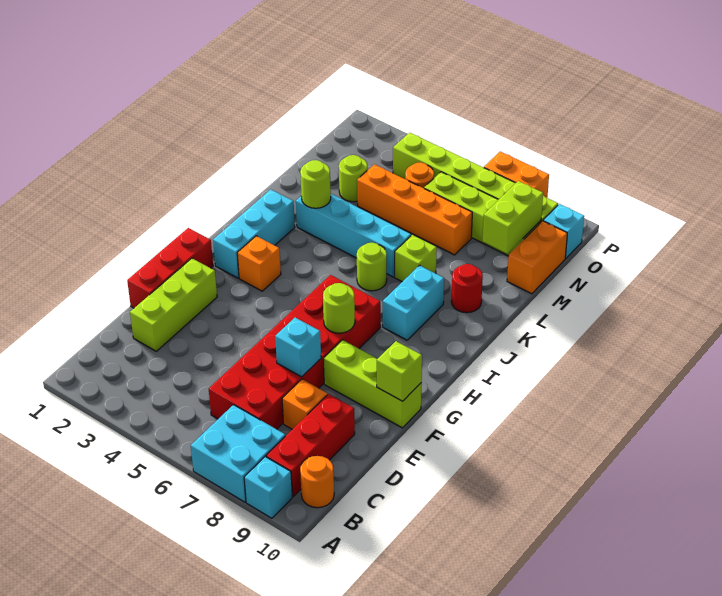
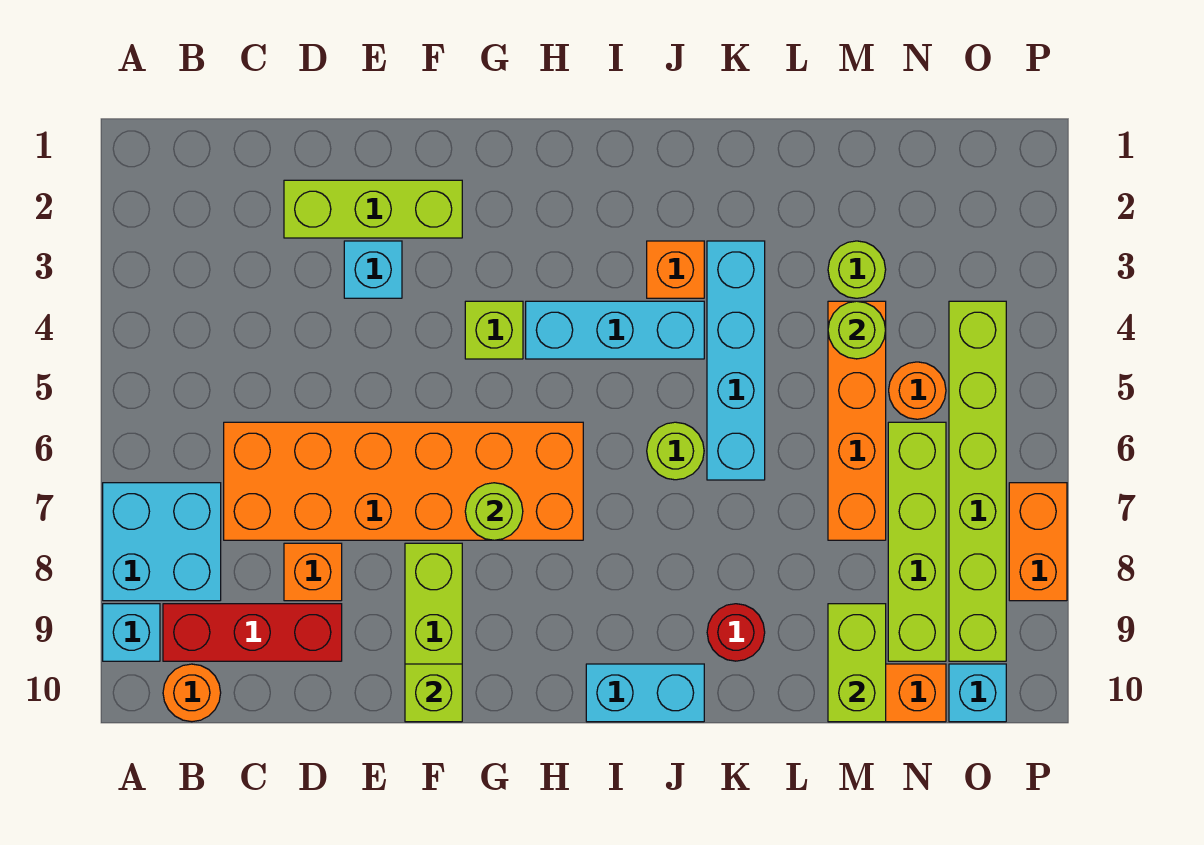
red 2x6 brick [209,275,381,429] -> orange 2x6 brick [224,422,583,540]
red 1x3 brick [127,228,213,308] -> none
cyan 1x1 brick [275,318,321,377] -> cyan 1x1 brick moved to [344,241,402,298]
cyan 1x3 brick [213,190,295,278] -> cyan 1x3 brick moved to [526,301,704,359]
orange 1x1 brick [237,236,281,291] -> orange 1x1 brick moved to [647,241,704,298]
cyan 1x2 brick [383,265,444,340] -> cyan 1x2 brick moved to [586,664,704,722]
lime 1x1 round brick [300,160,331,208] -> lime 1x1 round brick moved to [828,301,886,359]
lime 1x1 brick [395,235,437,282] -> lime 1x1 brick moved to [465,301,523,359]
lime 1x2 brick [483,181,543,254] -> lime 1x2 brick turned to [828,604,886,722]

